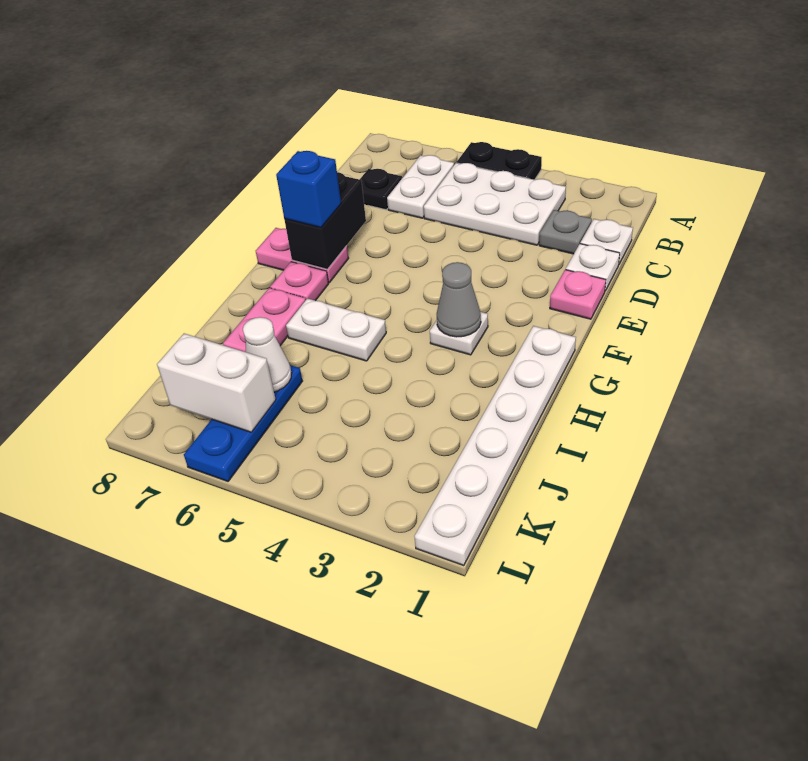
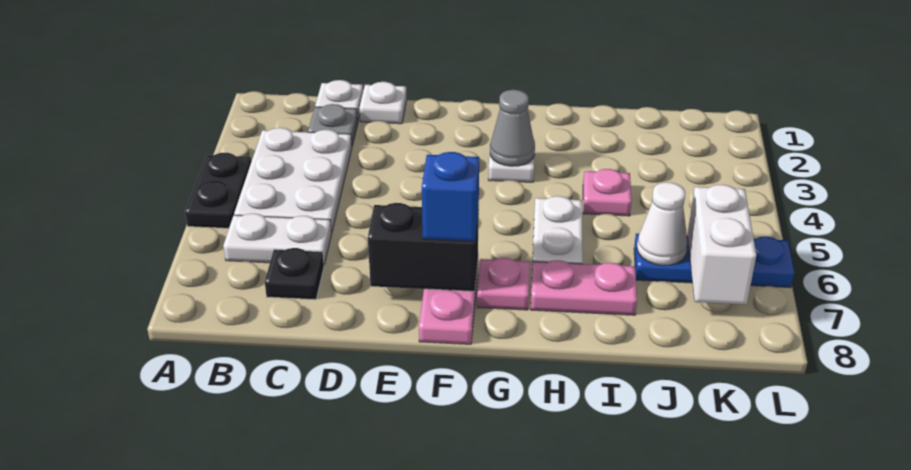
pink 1x1 plate [550,270,606,319] -> pink 1x1 plate moved to [583,169,632,216]
white 1x6 plate [414,326,576,565] -> none

